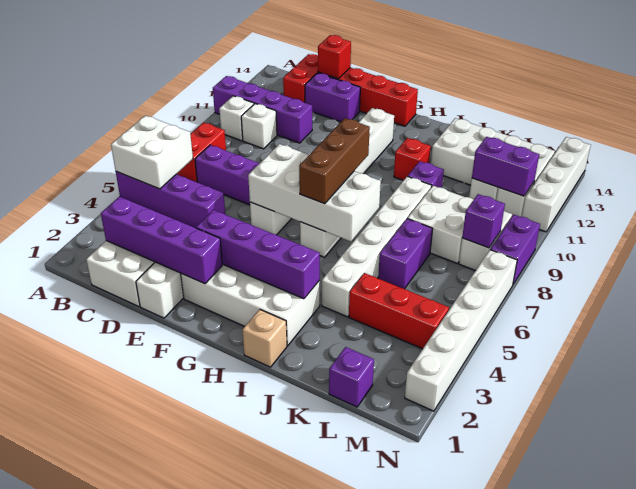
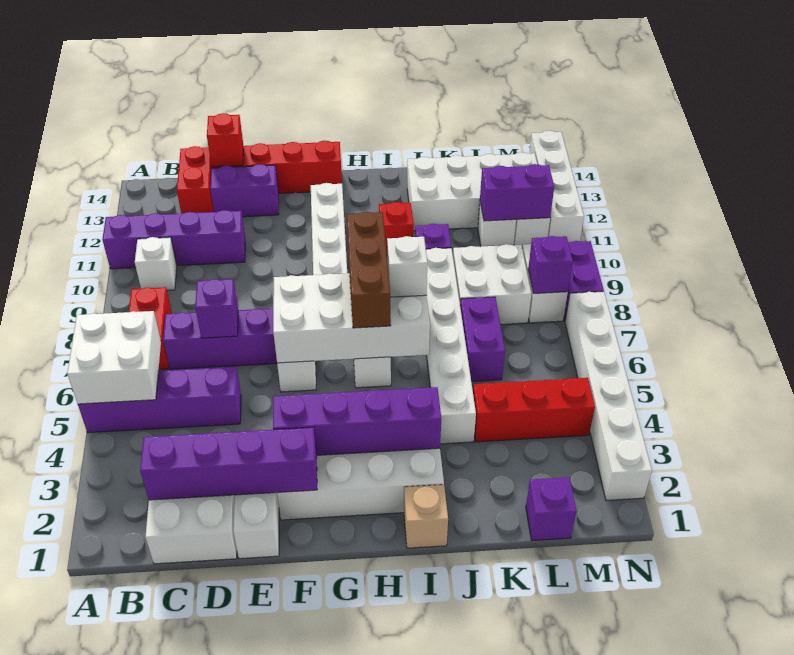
white 1x1 brick [241,104,277,149] -> white 1x1 brick moved to [387,236,427,297]
none -> purple 1x1 brick [195,279,238,338]

